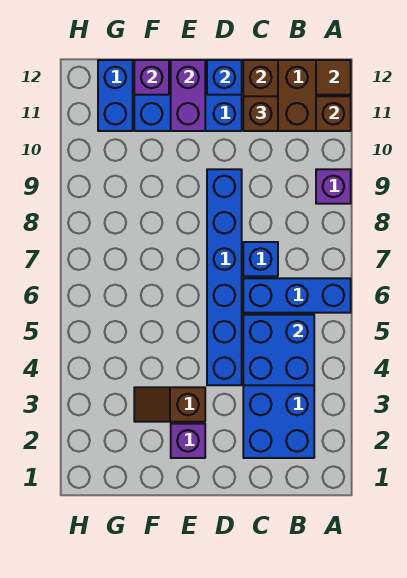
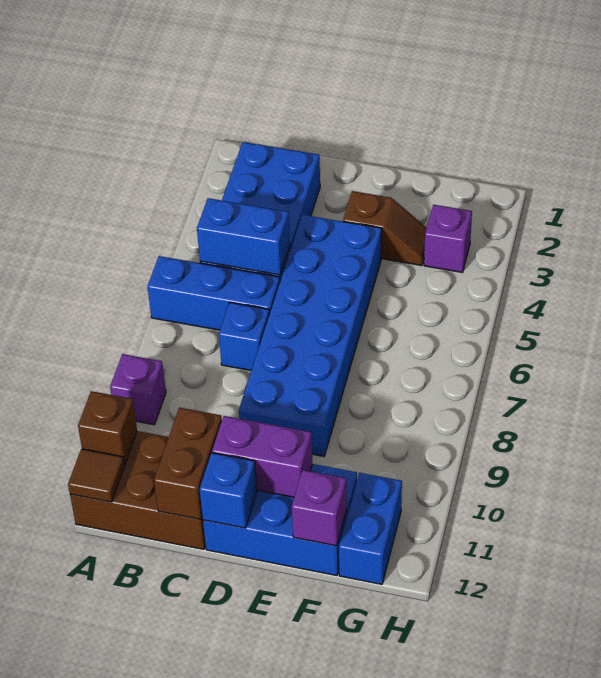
blue 2x2 brick [243,315,314,385] -> blue 1x2 brick [197,198,290,275]
brown 1x1 brick [243,96,278,131] -> none
blue 1x6 brick [207,169,242,385] -> blue 2x6 brick [239,215,382,456]
purple 1x1 brick [171,424,205,458] -> purple 1x1 brick moved to [424,205,472,272]
purple 1x2 brick [171,60,205,131] -> purple 1x2 brick turned to [212,416,313,497]

